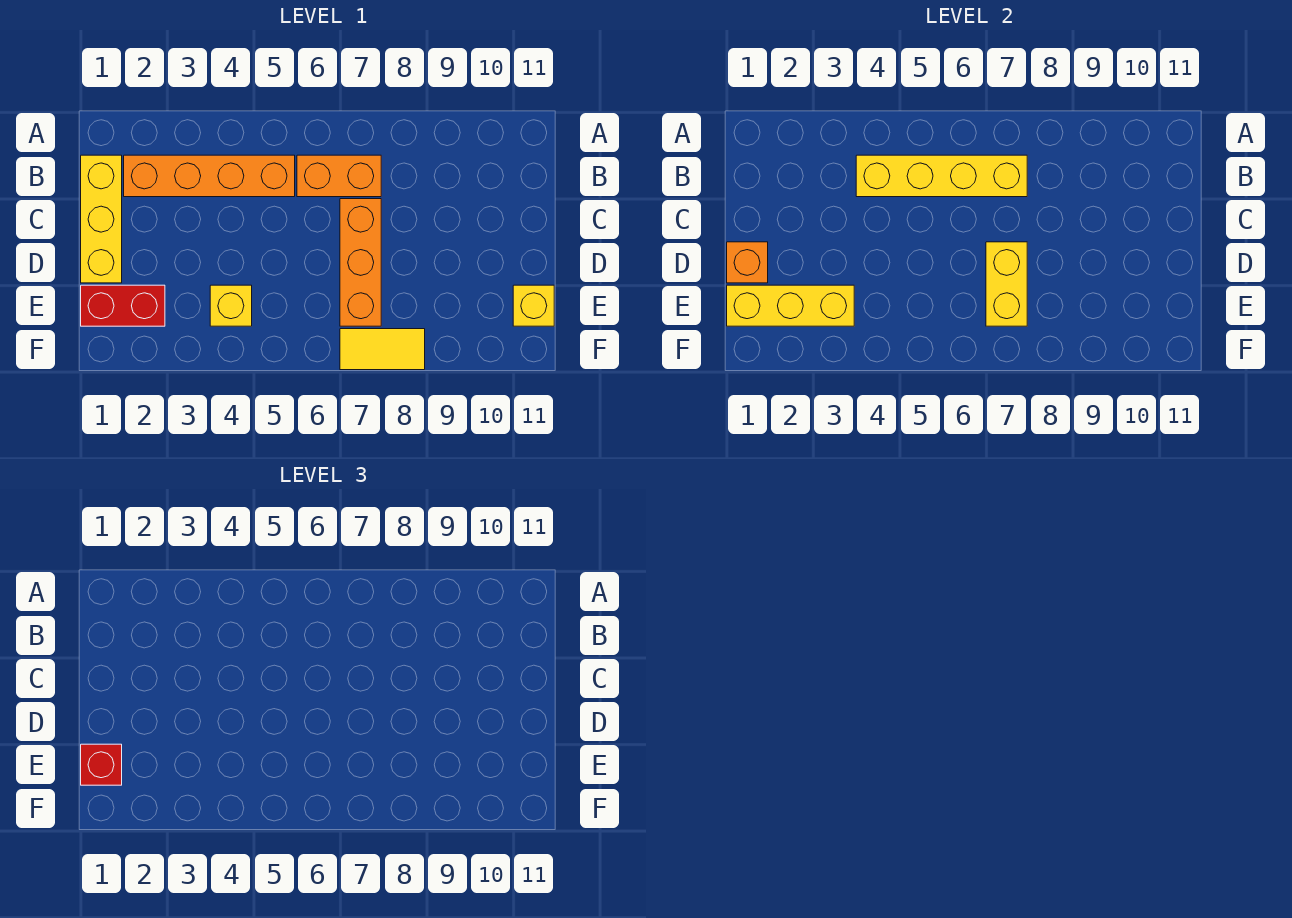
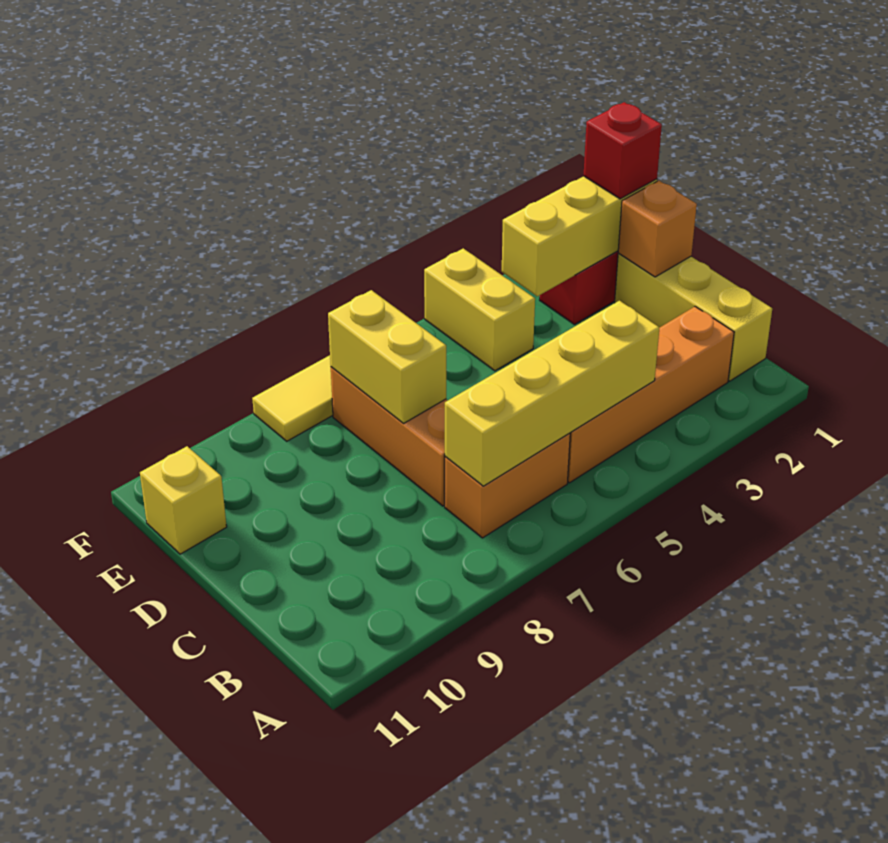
yellow 1x1 brick [210,285,252,326] -> yellow 1x2 brick [424,248,535,371]

